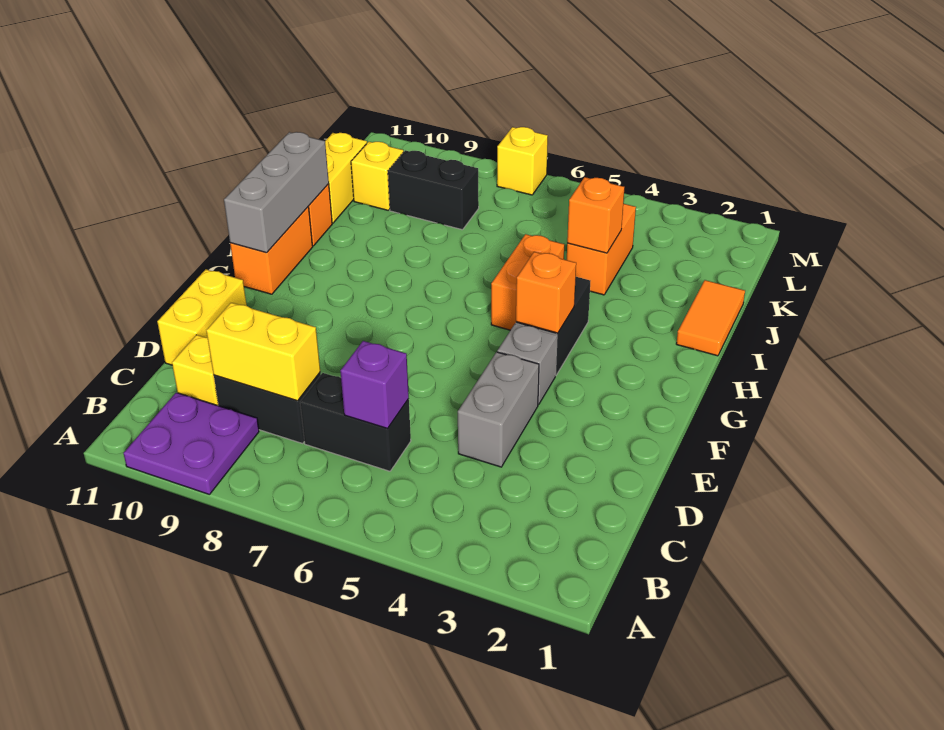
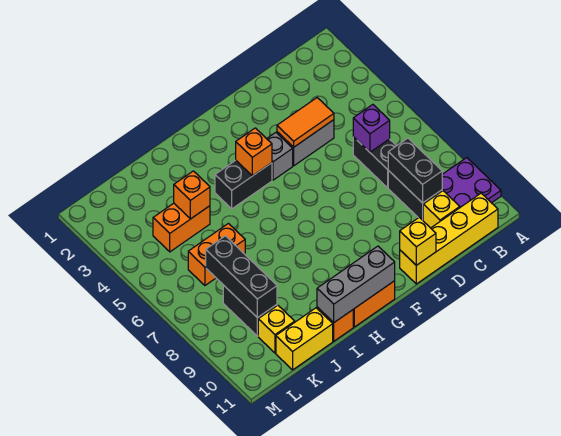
yellow 1x2 brick [206,303,320,401] -> black 1x2 brick [388,138,442,203]
yellow 1x2 brick [157,270,247,365] -> yellow 1x4 brick [400,193,498,284]
orange 1x2 brick [491,234,564,330] -> orange 1x2 brick moved to [188,223,245,285]
orange 1x2 tile [676,280,745,356] -> orange 1x2 tile moved to [277,98,334,147]
none -> black 1x3 brick [206,236,277,318]
yellow 1x1 brick [497,127,548,195] -> yellow 1x1 brick moved to [400,217,436,265]

